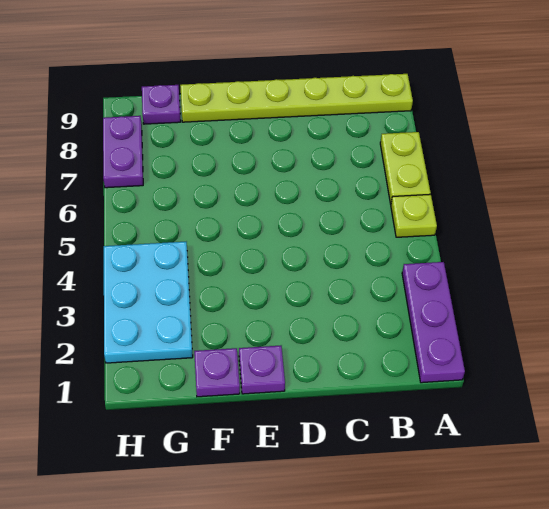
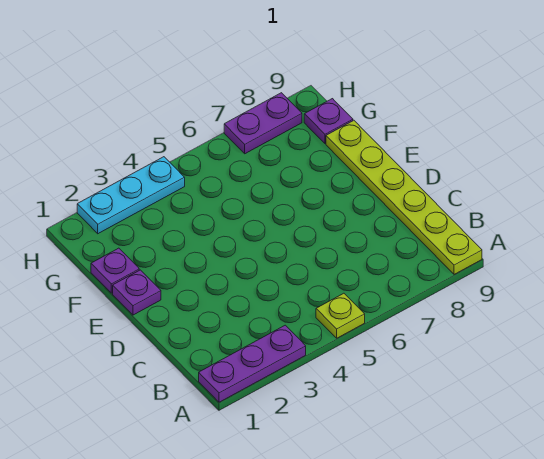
lime 1x2 plate [380,132,431,204] -> none
cyan 2x3 plate [104,242,193,363] -> cyan 1x3 plate [77,157,185,234]

